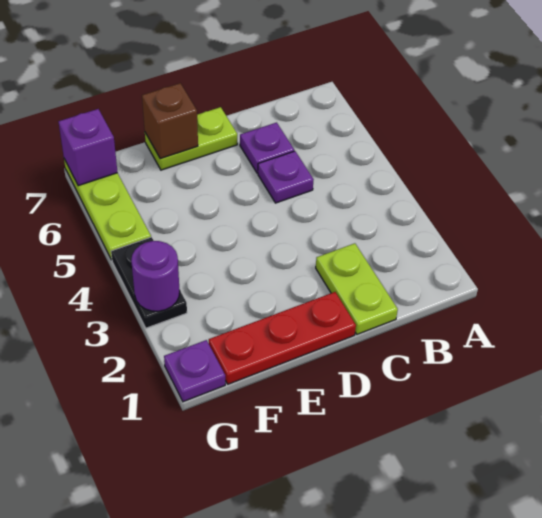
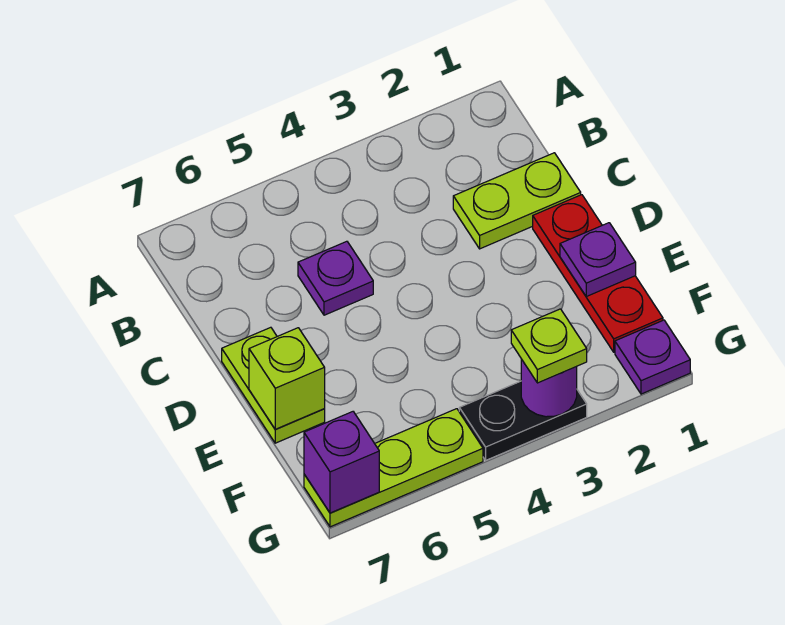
purple 1x1 plate [240,123,294,173] -> purple 1x1 plate moved to [560,223,636,296]
brown 1x1 brick [142,83,198,159] -> lime 1x1 brick [249,328,325,429]
none -> lime 1x1 plate [511,309,587,383]

